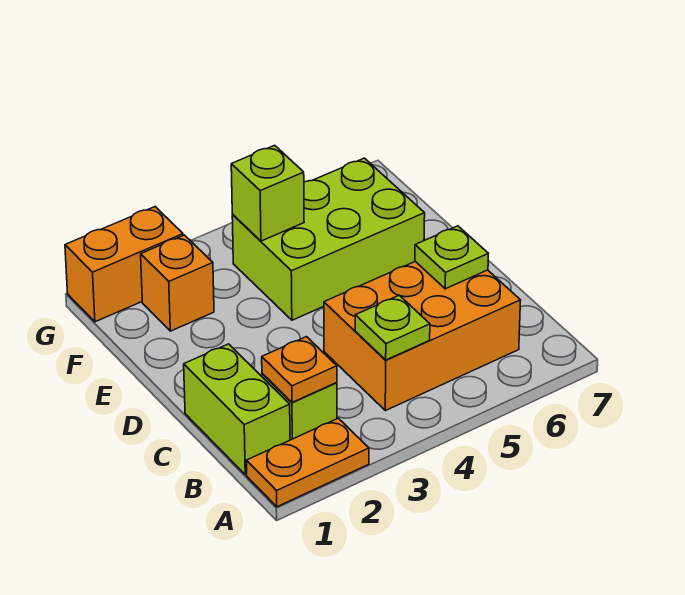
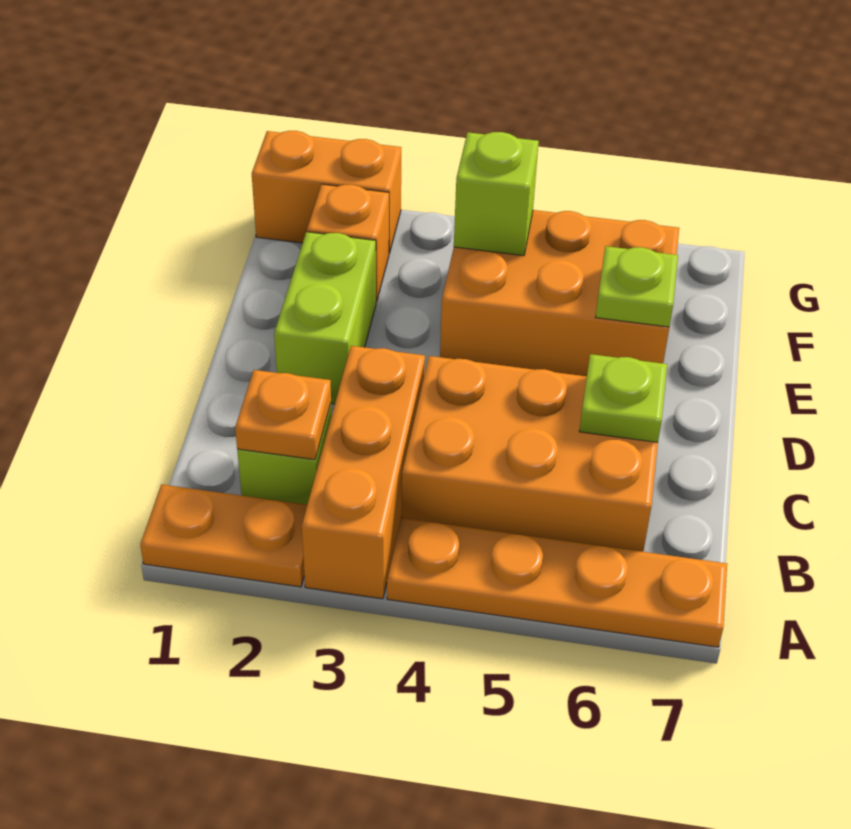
none -> orange 1x3 brick [302,346,425,599]
none -> orange 1x4 plate [387,518,727,647]
lime 1x2 brick [184,344,290,475] -> lime 1x2 brick moved to [274,232,376,404]
lime 1x1 plate [355,295,430,360] -> lime 1x1 plate moved to [596,246,678,327]
lime 2x3 brick [232,158,425,320] -> orange 2x3 brick [440,210,679,376]

